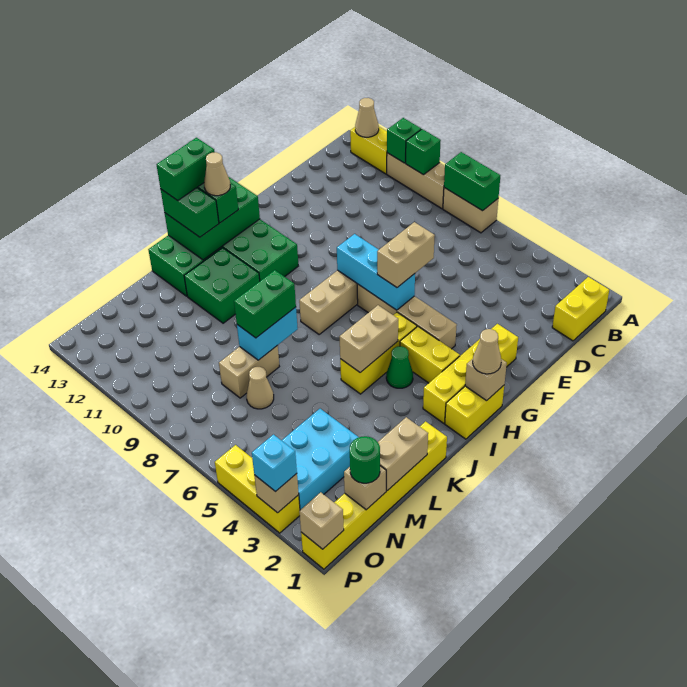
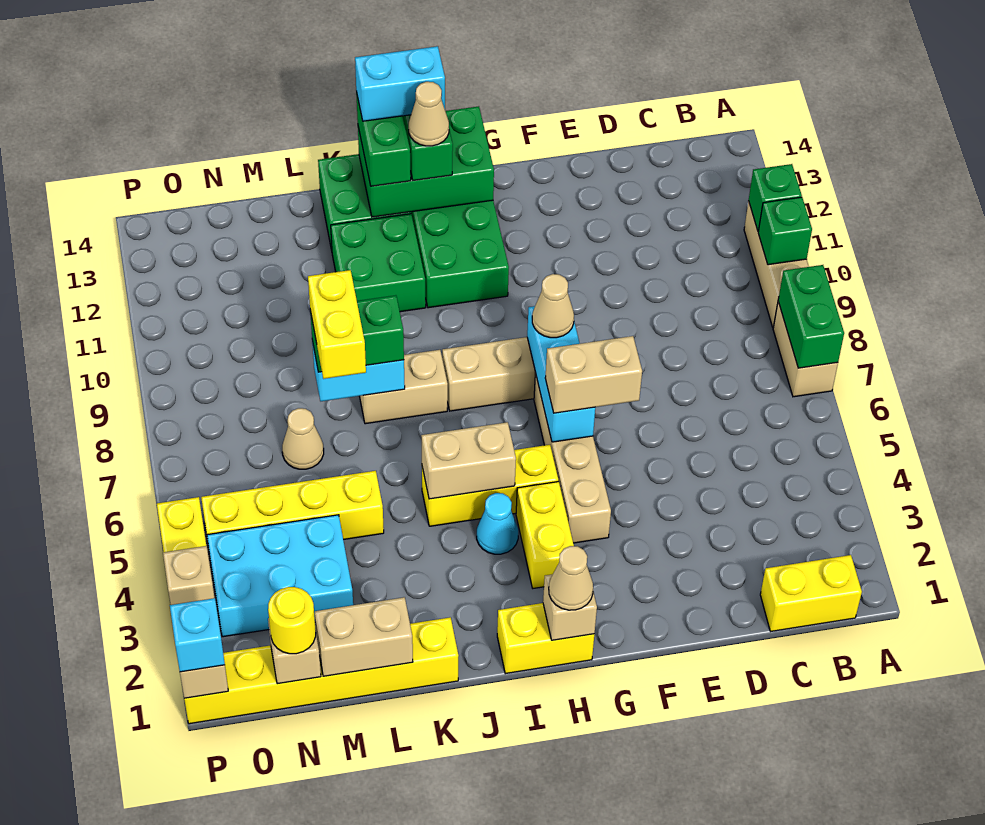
yellow 1x2 brick [350,127,387,174] -> yellow 1x2 brick moved to [308,270,366,379]
tan 1x1 cone [355,98,379,137] -> tan 1x1 cone moved to [532,274,574,338]
yellow 1x4 brick [423,324,518,423] -> yellow 1x4 brick moved to [201,471,384,547]
green 1x1 cone [386,346,413,388] -> cyan 1x1 cone [477,493,518,554]
green 1x2 brick [157,138,215,201] -> cyan 1x2 brick [355,46,445,121]
tan 1x2 brick [219,345,279,398] -> tan 1x2 brick moved to [360,350,448,424]
green 1x1 round brick [350,436,380,483] -> yellow 1x1 round brick [268,587,316,654]
cyan 1x1 brick [252,435,297,492] -> cyan 1x1 brick moved to [170,598,225,672]

